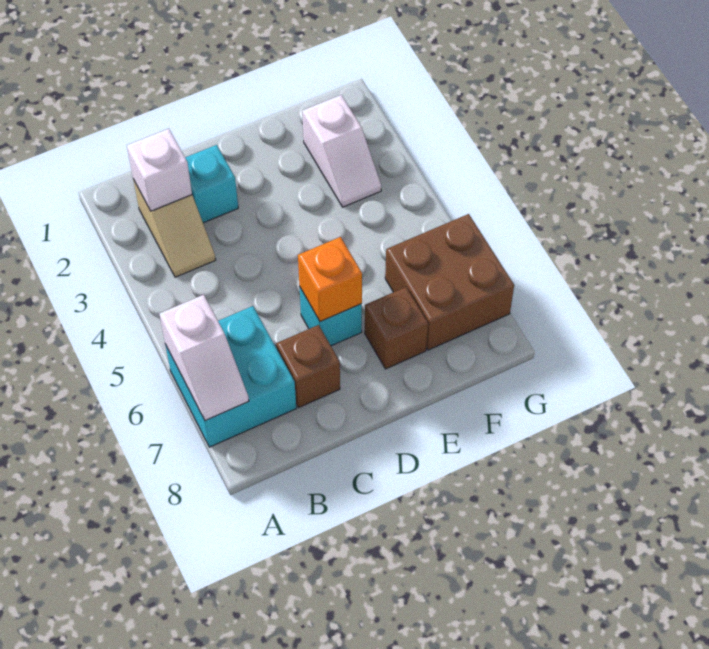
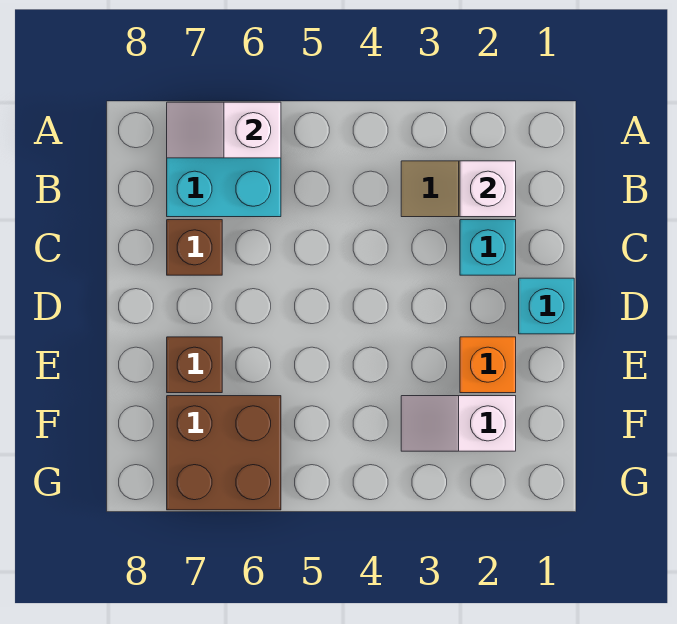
cyan 1x1 brick [299,286,362,346] -> cyan 1x1 brick moved to [519,278,574,334]
orange 1x1 brick [298,237,362,322] -> orange 1x1 brick moved to [460,337,516,393]

